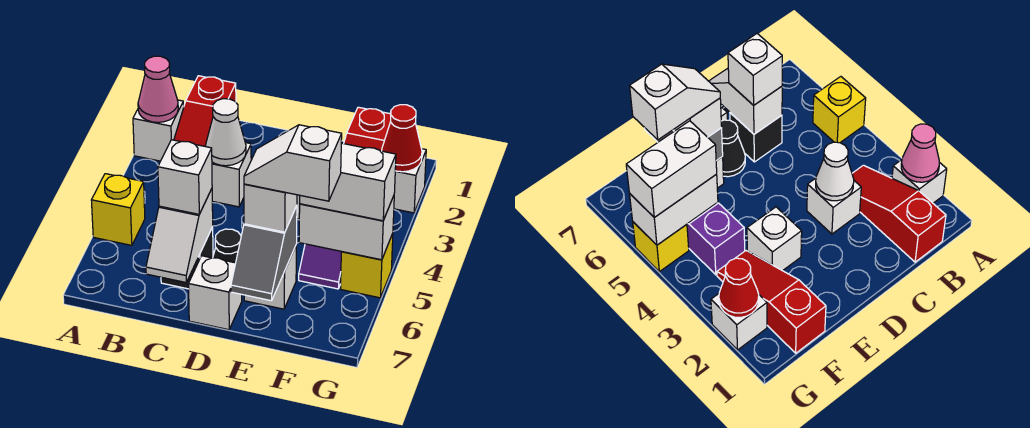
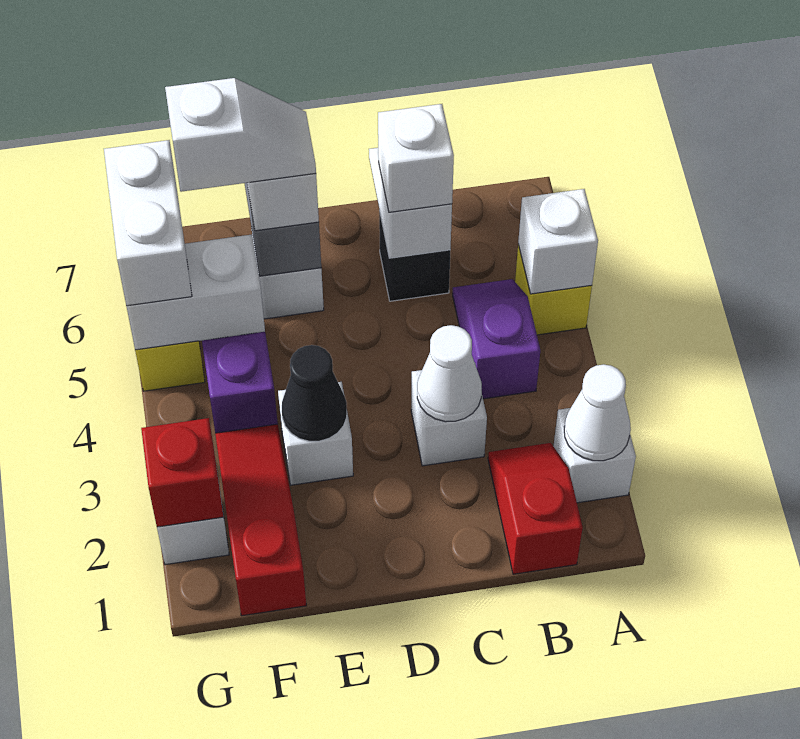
pink 1x1 cone [138,56,178,122] -> white 1x1 cone [564,364,631,461]
red 1x3 slope [174,76,236,146] -> red 1x2 slope [488,443,583,574]
none -> purple 1x2 slope [453,279,540,399]
black 1x1 cone [213,229,241,263] -> black 1x1 cone moved to [282,345,347,441]
white 1x1 brick [189,256,242,330] -> white 1x1 brick moved to [518,189,598,294]
white 1x2 brick [300,143,396,221] -> white 1x2 brick turned to [104,140,192,306]
red 1x1 cone [382,105,422,172] -> red 1x1 brick [141,418,223,527]

